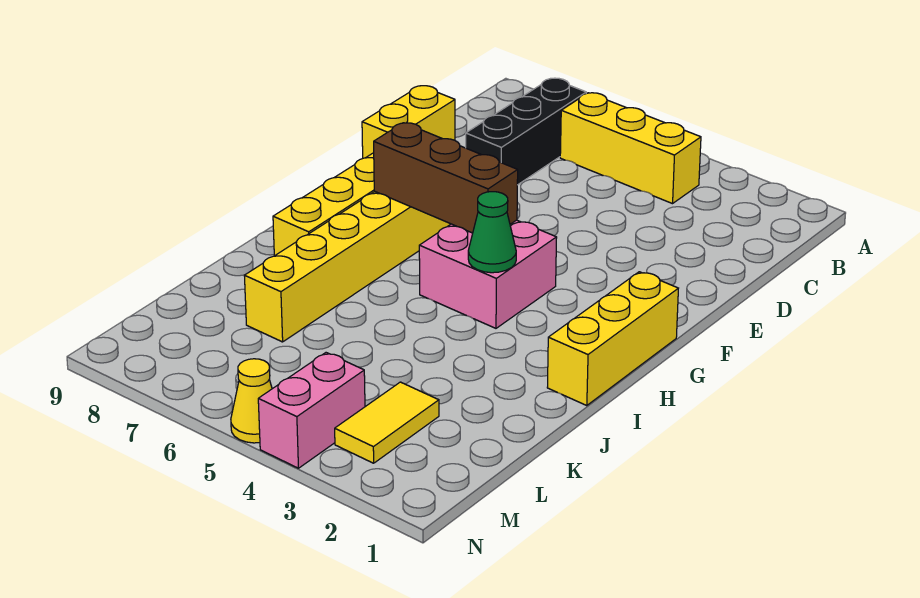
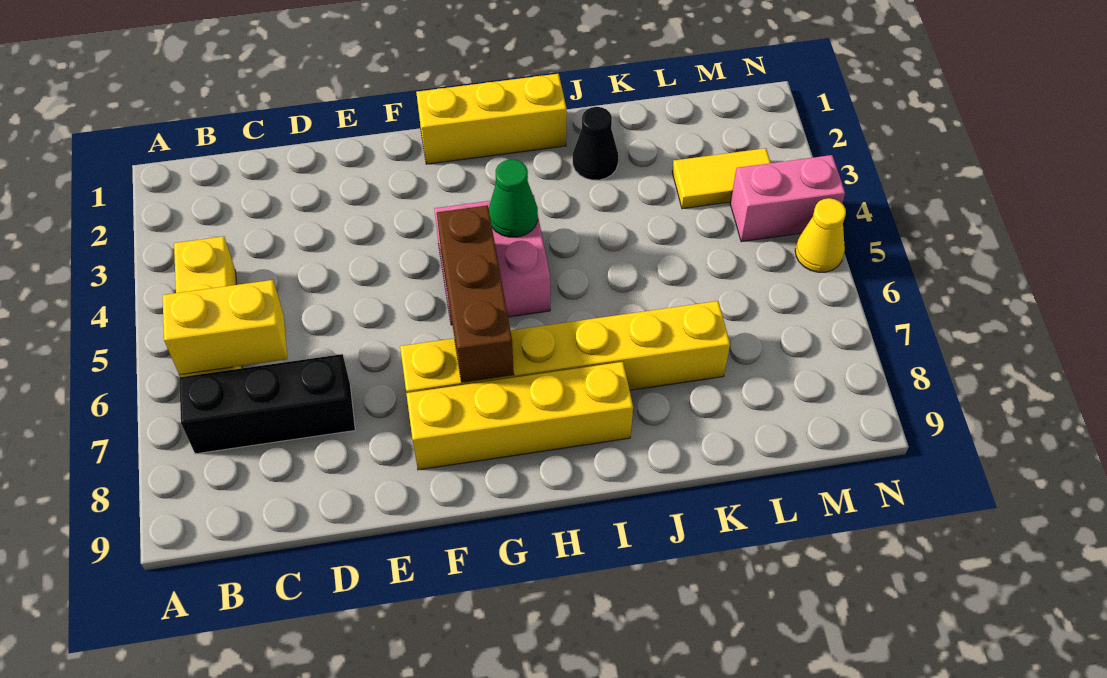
yellow 1x2 brick [362,86,455,158] -> yellow 1x2 brick moved to [163,280,287,375]
none -> black 1x1 cone [573,107,618,180]

